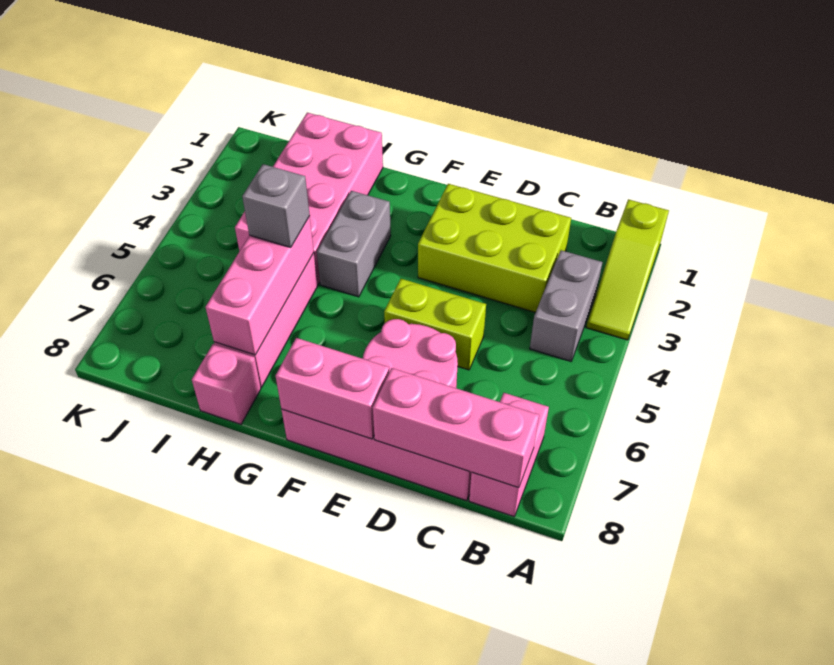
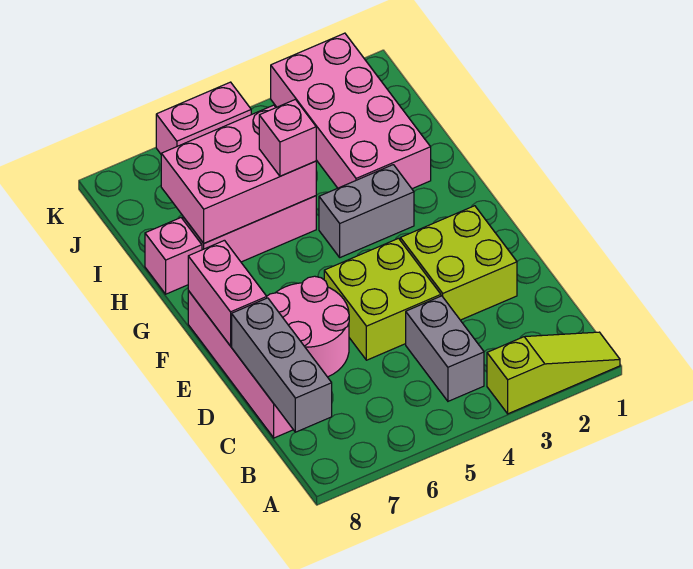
lime 1x3 slope [586,199,669,340] -> lime 1x3 slope turned to [487,332,620,414]
grey 1x2 brick [530,250,602,361] -> grey 1x2 brick turned to [406,296,484,401]
pink 1x2 brick [469,393,549,517] -> pink 1x2 brick moved to [156,82,251,154]
pink 1x3 brick [373,368,539,488] -> grey 1x3 brick [232,298,332,432]
lime 2x3 brick [418,184,571,313] -> lime 2x2 brick [400,206,517,320]
lime 1x2 brick [384,279,486,370] -> lime 2x2 brick [324,238,441,360]
pink 2x4 brick [235,113,383,284] -> pink 2x4 brick turned to [271,33,431,189]
pink 1x3 brick [206,216,314,355] -> pink 2x3 brick [161,105,316,243]
grey 1x1 brick [242,164,310,248] -> pink 1x1 brick [259,99,316,176]

